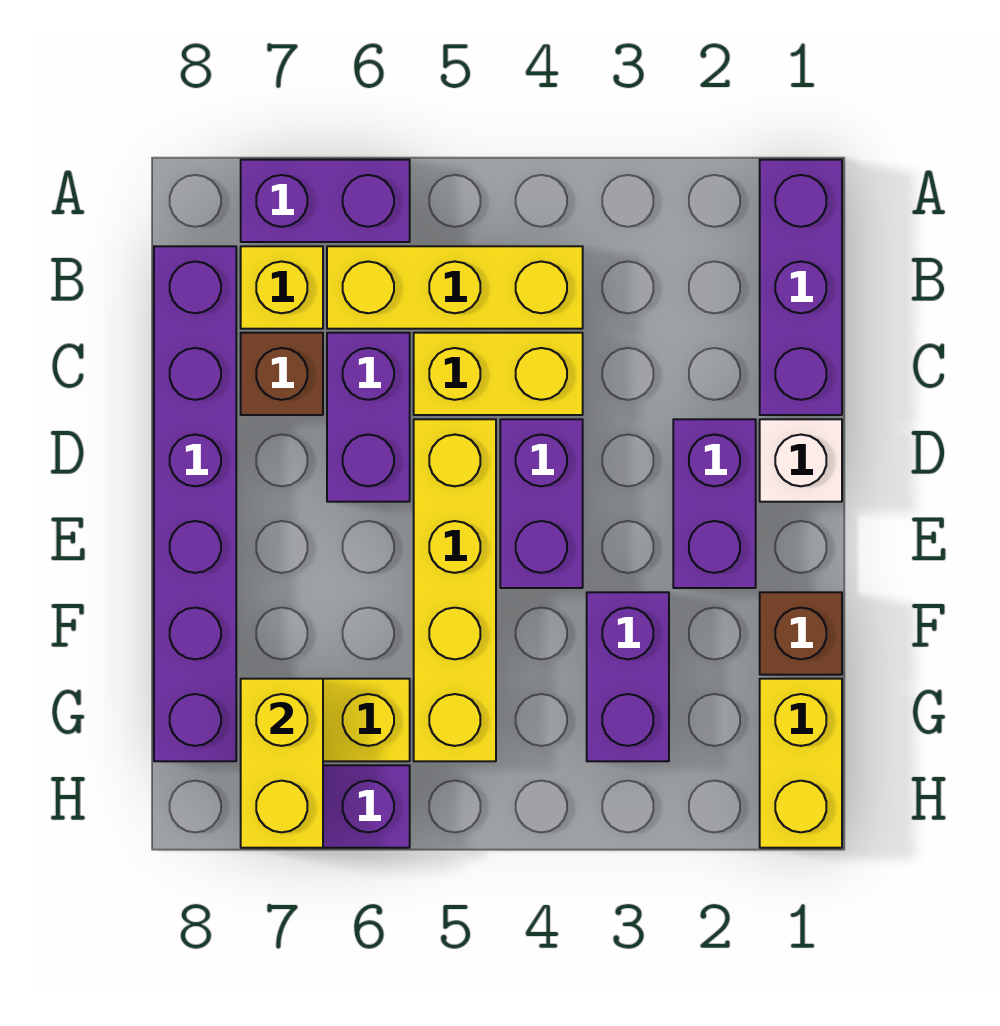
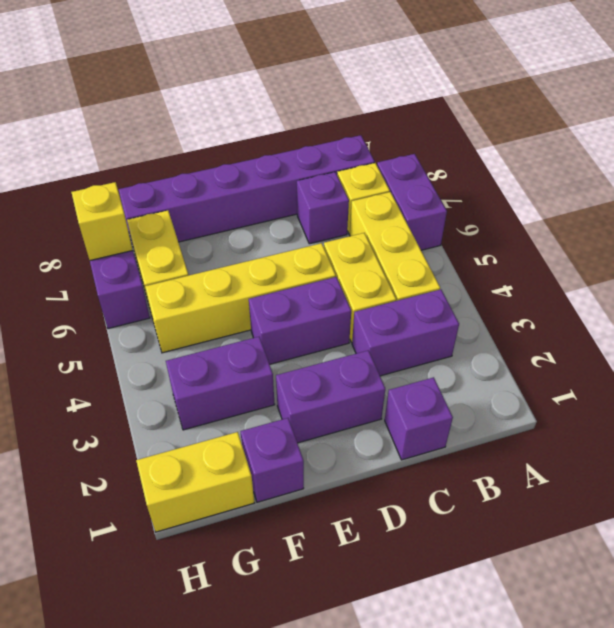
purple 1x3 brick [760,160,842,415] -> purple 1x1 brick [385,377,453,460]
purple 1x2 brick [327,333,410,502] -> purple 1x2 brick moved to [352,289,459,376]
brown 1x1 brick [241,333,323,415] -> purple 1x1 brick [297,172,349,244]
white 1x1 brick [760,419,842,502] -> none
brown 1x1 brick [760,592,842,675] -> purple 1x1 brick [240,418,304,502]
yellow 1x2 brick [241,679,323,848] -> yellow 1x1 brick [71,182,133,260]

